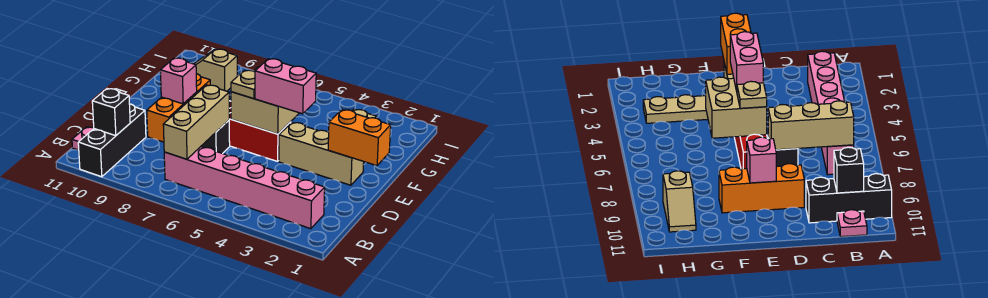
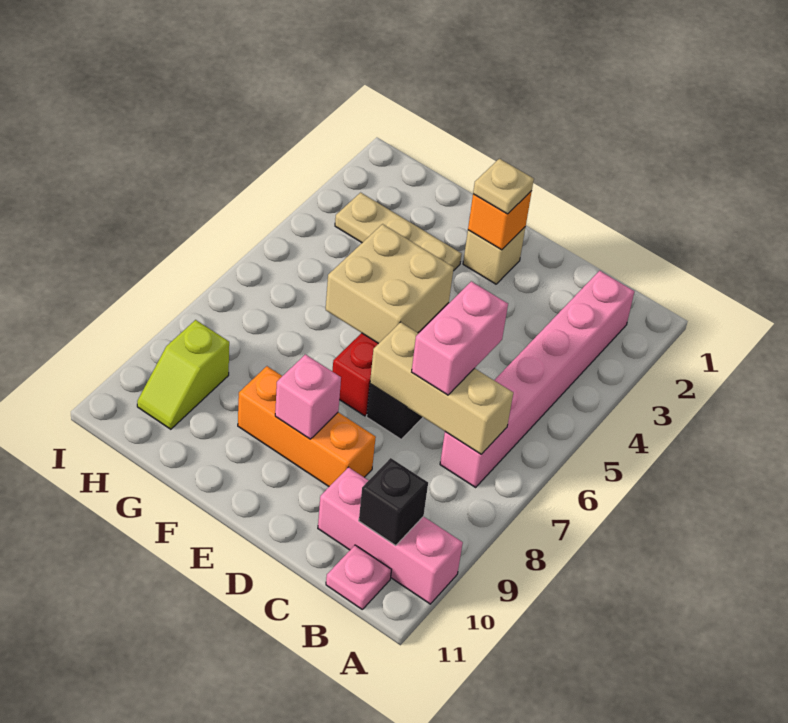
black 1x3 brick [78,104,146,177] -> pink 1x3 brick [318,467,463,604]
orange 1x2 brick [328,110,391,166] -> orange 1x1 brick [468,191,532,250]
tan 1x3 brick [279,122,364,185] -> tan 1x1 brick [463,227,525,284]
pink 1x2 brick [255,59,316,114] -> pink 1x2 brick moved to [412,281,508,395]
tan 1x1 plate [231,70,255,99] -> tan 1x1 plate moved to [473,159,534,214]
tan 1x2 slope [194,49,237,91] -> lime 1x2 slope [137,320,229,429]

